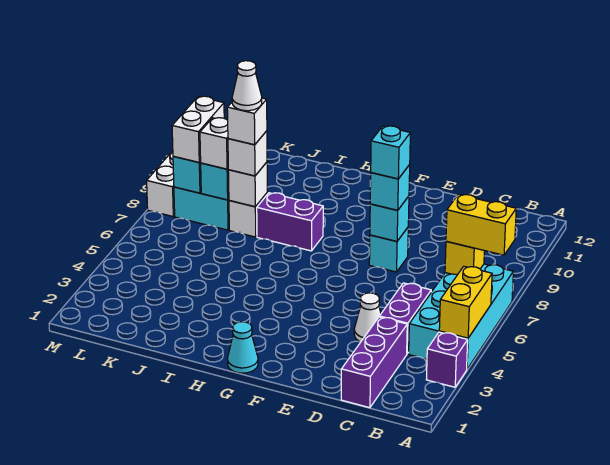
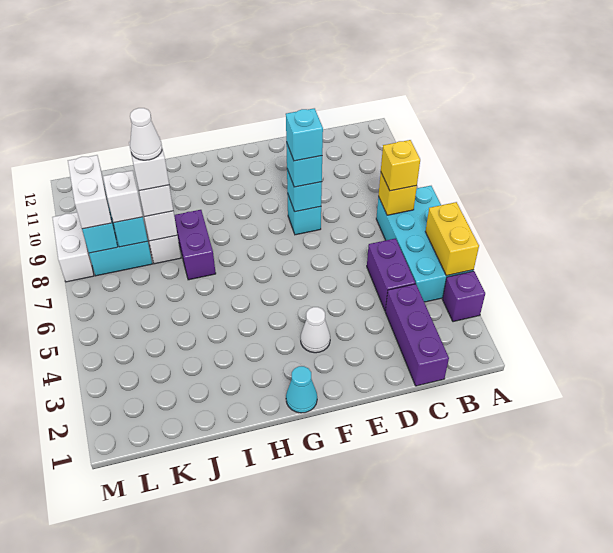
yellow 1x2 brick [446,194,516,255] -> yellow 1x1 brick [381,140,420,191]
white 1x1 cone [354,293,381,342] -> white 1x1 cone moved to [301,307,330,353]
purple 1x2 brick [257,193,323,251] -> purple 1x2 brick turned to [174,210,216,280]

